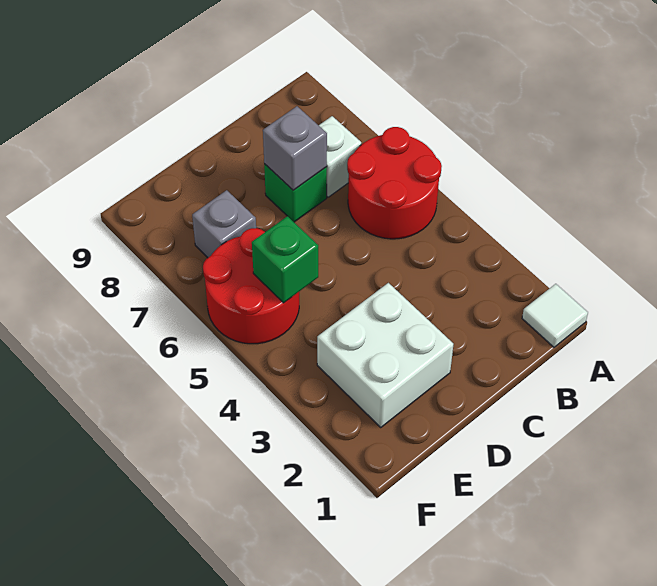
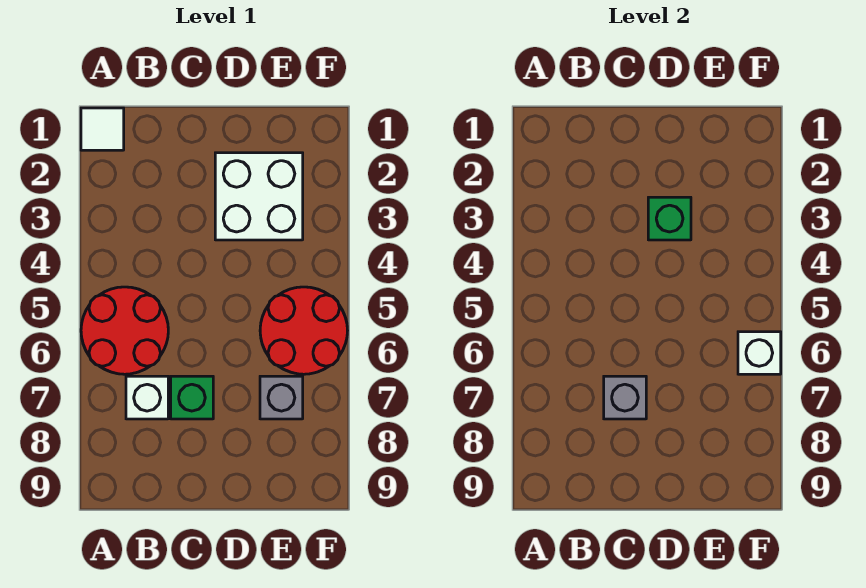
green 1x1 brick [252,216,318,303] -> green 1x1 brick moved to [648,197,691,240]
none -> white 1x1 brick [738,332,781,374]

